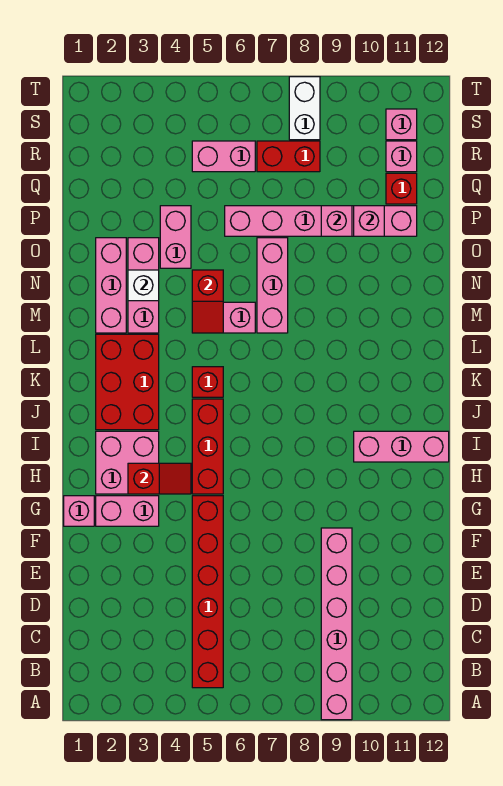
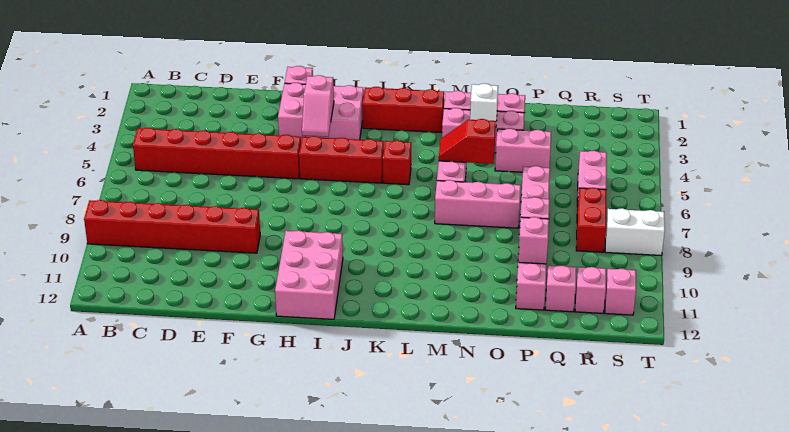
pink 1x6 brick [321,528,352,720] -> red 1x6 brick [84,200,260,253]
red 1x2 slope [128,463,191,494] -> pink 1x2 slope [302,75,334,137]
pink 1x3 brick [354,431,449,462] -> pink 2x3 brick [275,230,343,319]
red 2x3 brick [96,334,159,430] -> red 1x3 brick [362,87,444,132]
red 1x1 brick [386,173,417,204] -> pink 1x1 brick [545,265,576,312]

